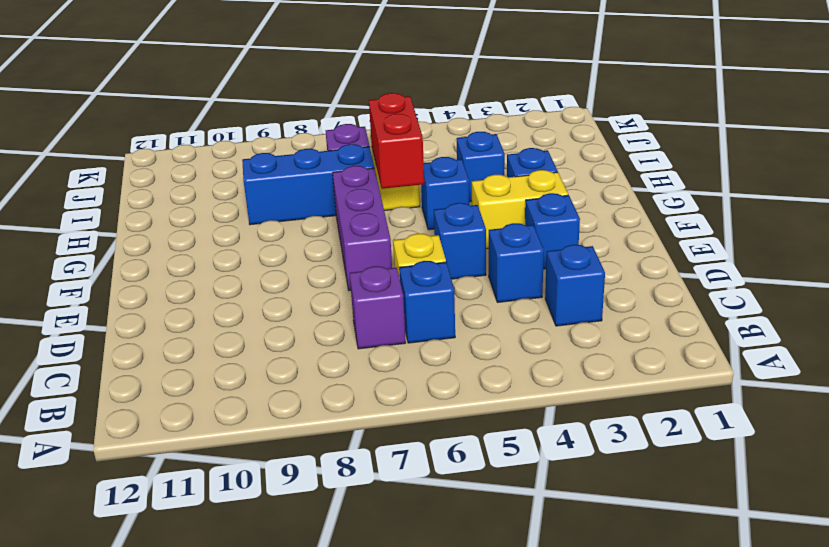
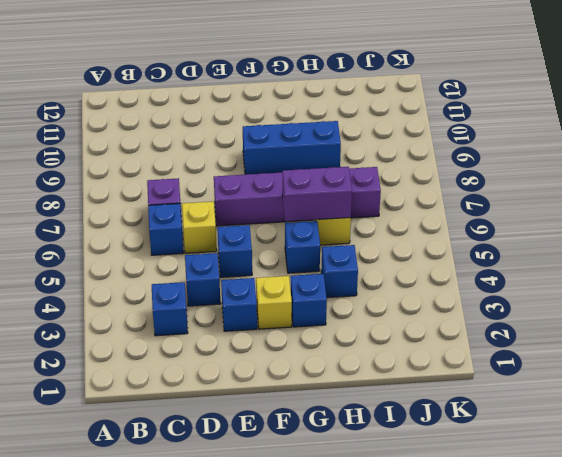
yellow 1x2 brick [472,170,568,249] -> yellow 1x1 brick [256,276,292,329]
red 1x2 brick [369,93,424,189] -> purple 1x2 brick [282,167,352,221]
blue 1x3 brick [242,144,374,225] -> blue 1x3 brick turned to [243,121,341,175]

